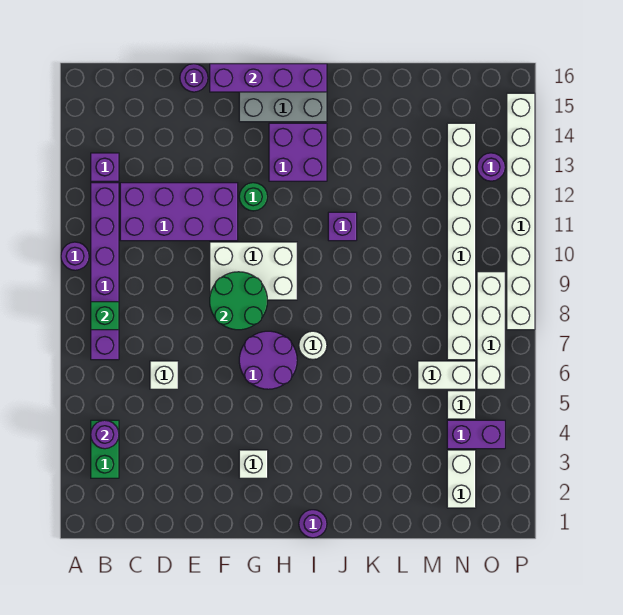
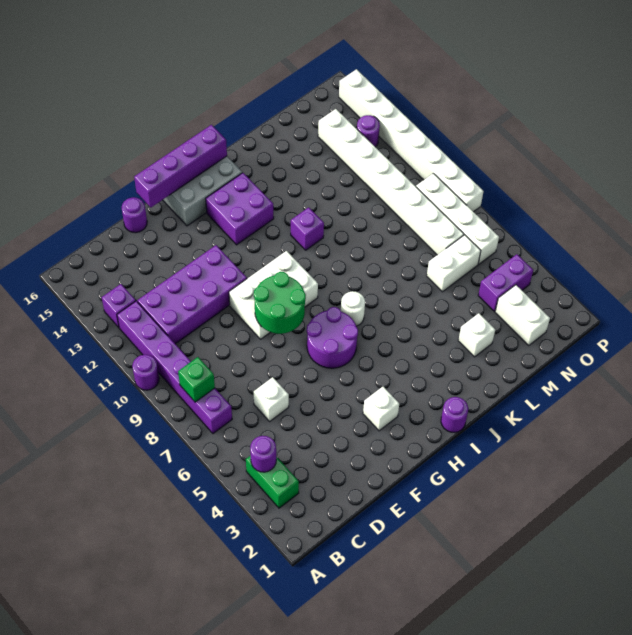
green 1x1 round brick [239,183,267,211] -> none
white 1x1 brick [447,391,476,419] -> white 1x1 brick moved to [458,313,495,357]

